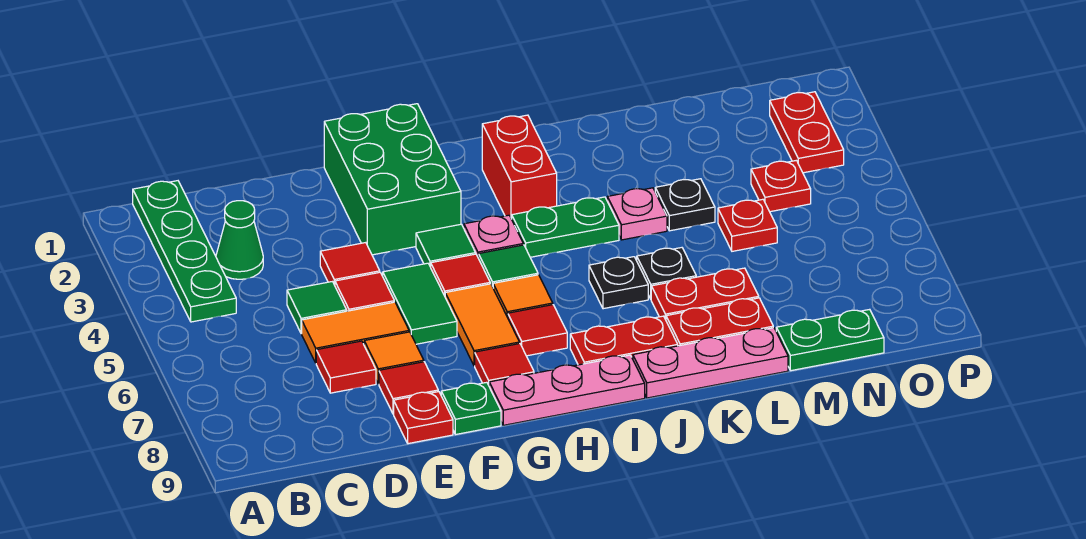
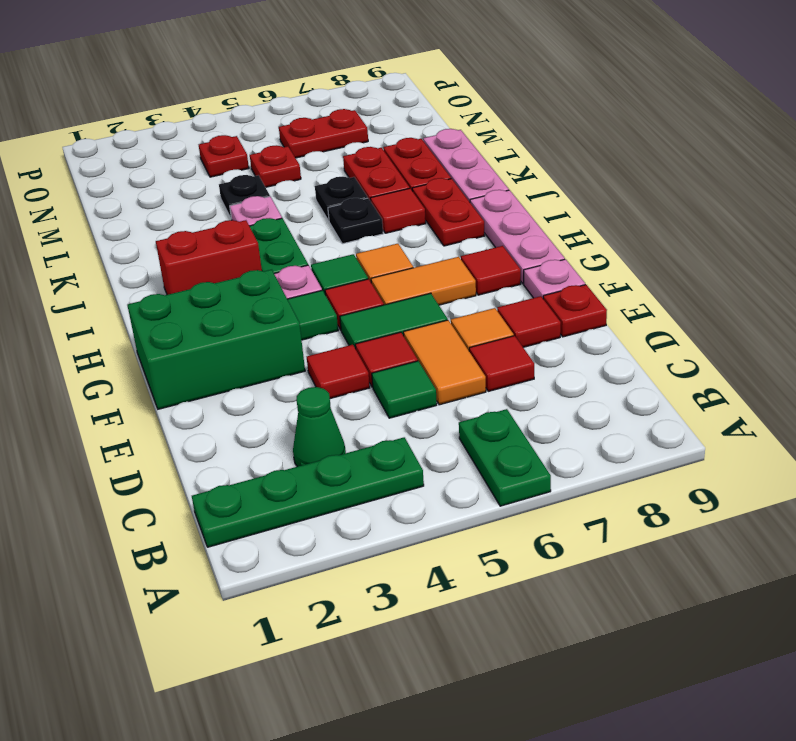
green 1x1 plate [441,382,501,435] -> pink 1x1 plate [524,259,585,298]
red 1x1 tile [508,305,567,356] -> red 1x1 tile moved to [370,188,426,233]
green 1x2 plate [776,309,884,371] -> green 1x2 plate moved to [459,409,551,506]
red 1x2 plate [770,92,844,173] -> red 1x2 plate moved to [279,109,368,158]

